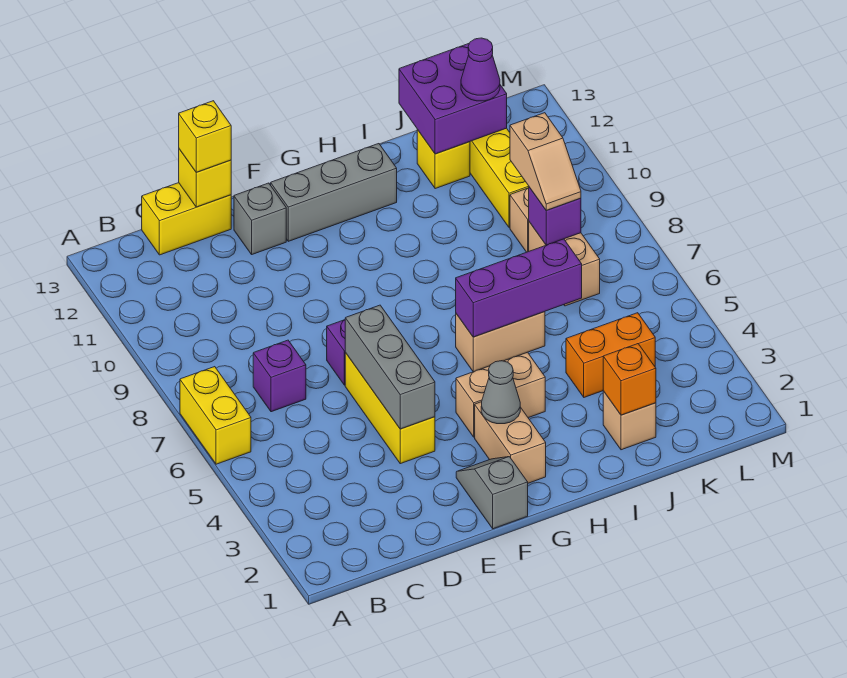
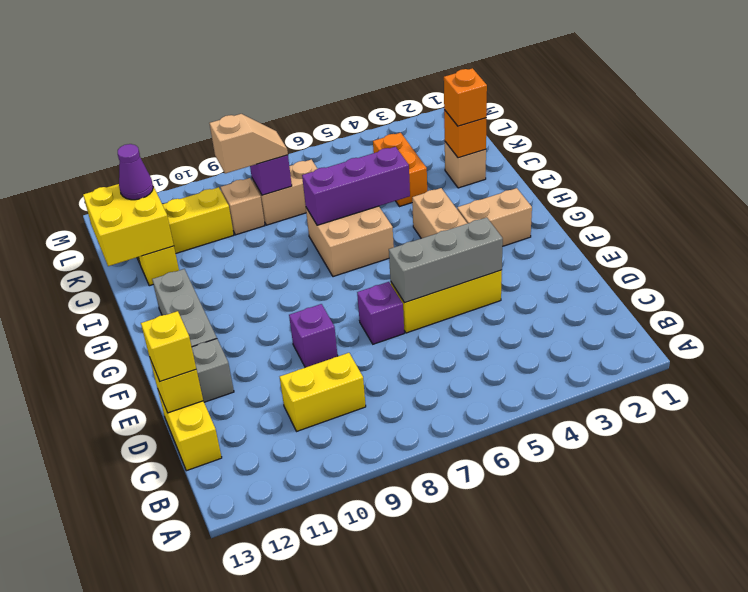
yellow 1x2 brick [180,367,251,464] -> yellow 1x2 brick moved to [280,353,366,431]
purple 1x1 brick [253,340,306,412] -> purple 1x1 brick moved to [289,304,338,368]
grey 1x2 slope [456,457,528,529] -> none
grey 1x1 cone [481,361,520,424] -> none
tan 1x2 brick [456,312,545,372] -> tan 2x2 brick [306,206,394,277]
purple 1x3 brick [456,239,582,337] -> purple 1x3 brick turned to [302,147,410,225]
none -> orange 1x1 brick [444,68,487,126]
purple 2x2 brick [399,44,507,154] -> yellow 2x2 brick [83,184,174,266]

